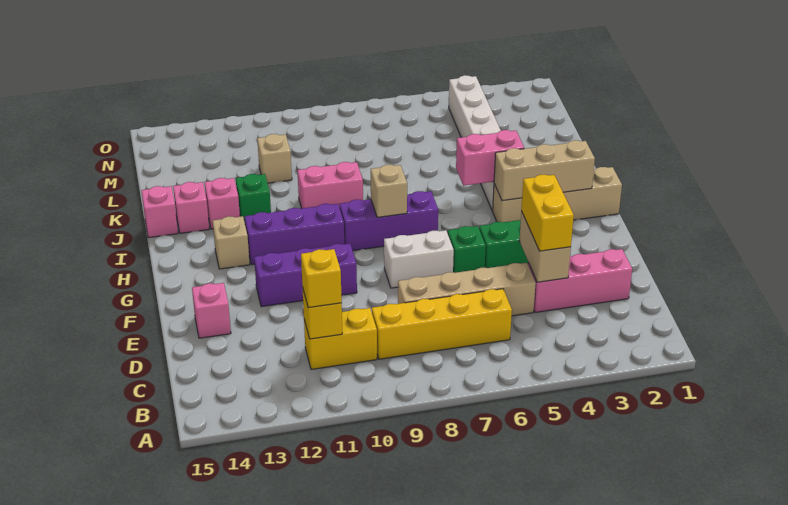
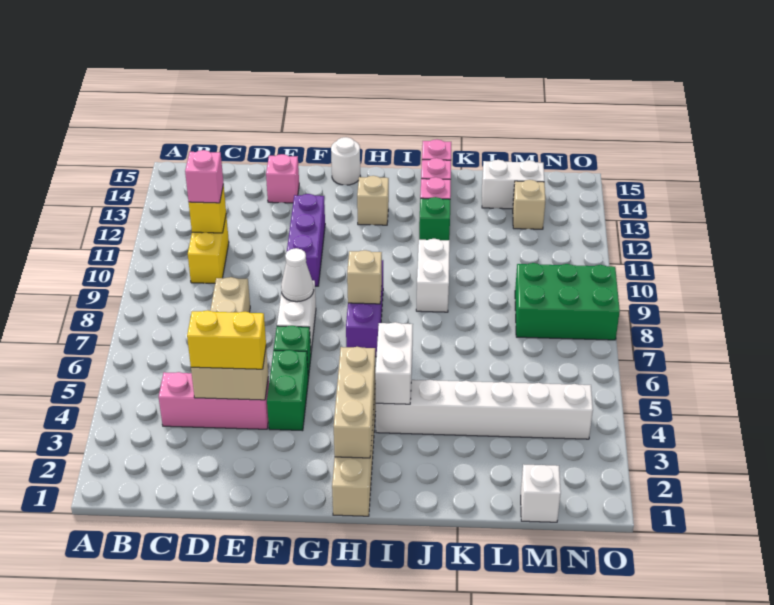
yellow 1x4 brick [372,289,512,359] -> none
yellow 1x1 brick [301,249,342,308] -> pink 1x1 brick [185,150,223,203]
pink 1x3 brick [528,249,632,312] -> pink 1x3 brick turned to [159,372,269,429]
none -> white 1x1 cone [281,248,314,302]
none -> white 1x1 round brick [331,137,360,185]
purple 1x3 brick [245,204,344,265] -> none
pink 1x2 brick [456,130,524,186] -> white 1x2 brick [375,322,413,404]
pink 1x2 brick [297,162,363,208] -> white 1x2 brick [416,239,450,312]
tan 1x1 brick [257,134,292,183] -> tan 1x1 brick moved to [513,180,545,229]
none -> white 1x2 brick [482,160,544,209]
none -> white 1x1 brick [521,464,561,522]
none -> green 2x3 brick [515,263,620,340]

